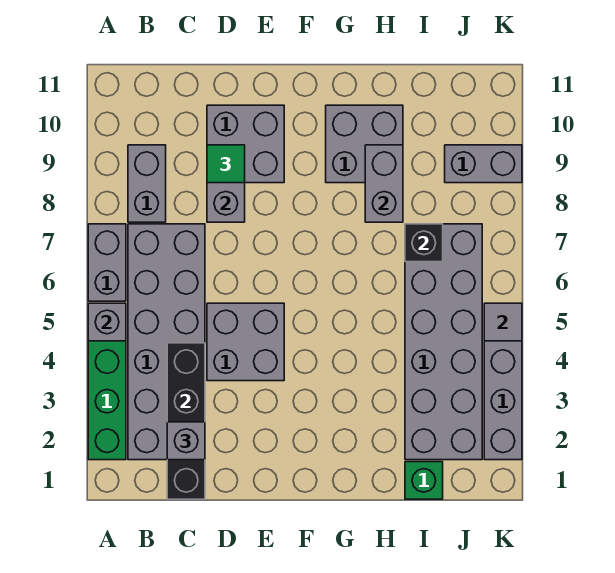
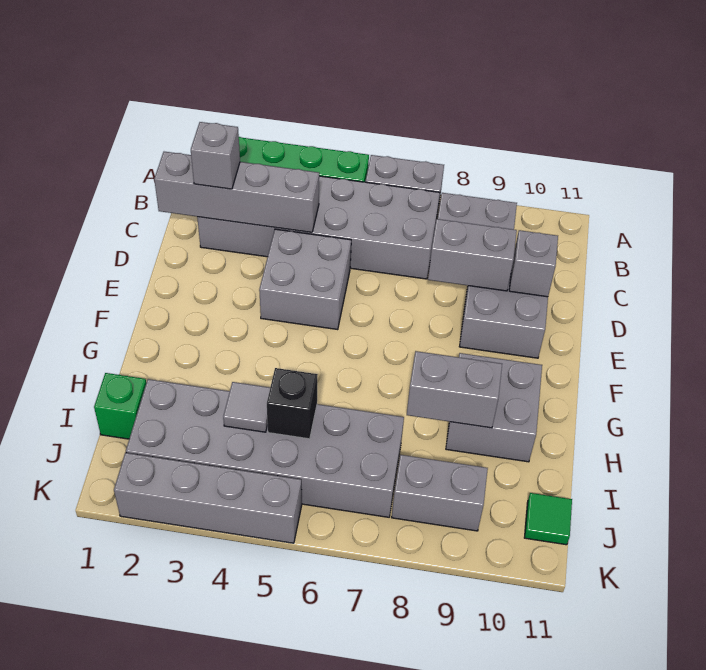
grey 1x1 brick [88,303,126,341] -> grey 1x1 brick moved to [509,230,558,297]
black 1x4 brick [167,343,205,499] -> grey 1x4 brick [154,152,319,232]
green 1x1 tile [207,145,245,183] -> green 1x1 tile moved to [524,493,572,545]
black 1x1 brick [405,224,443,262] -> black 1x1 brick moved to [267,368,318,439]
grey 1x2 brick [445,145,522,183] -> grey 1x2 brick turned to [392,455,488,531]
grey 1x1 tile [484,303,522,341] -> grey 1x1 tile moved to [223,382,270,432]

